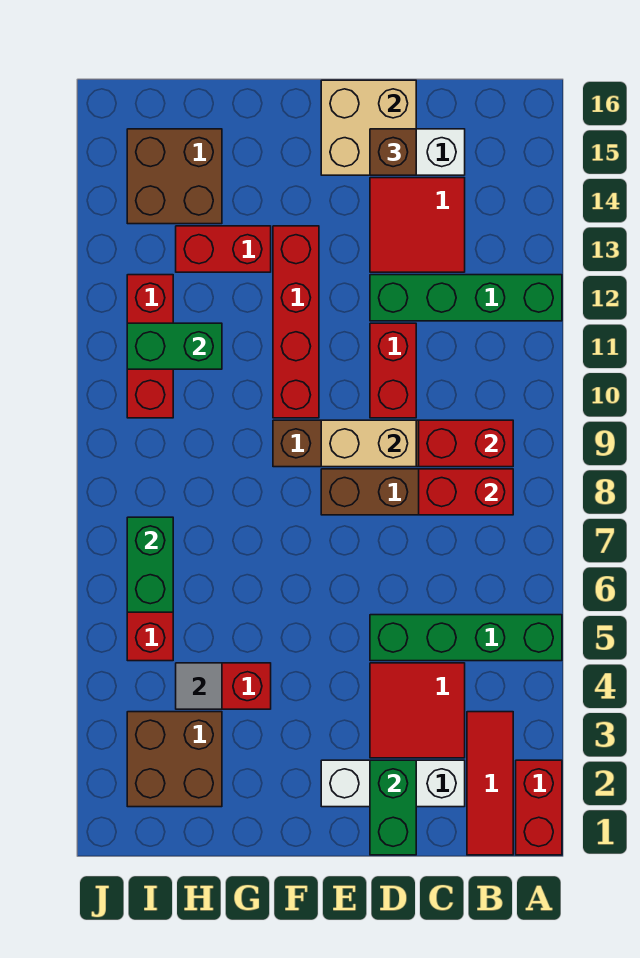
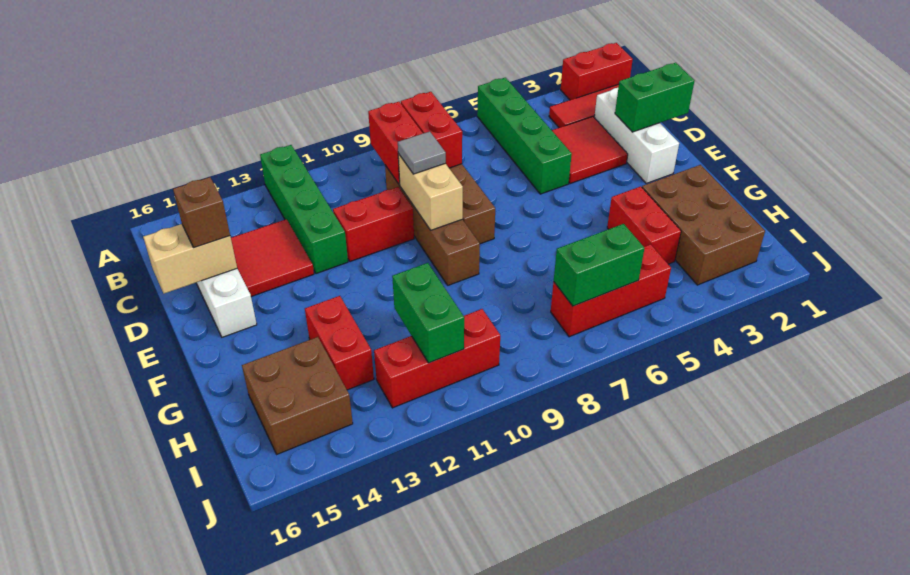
tan 2x2 brick [321,80,416,175] -> tan 1x2 brick [143,224,237,293]
red 1x4 brick [273,226,319,418] -> none
brown 2x2 brick [127,712,222,807] -> brown 2x3 brick [642,165,765,285]
grey 1x1 tile [176,663,222,709] -> grey 1x1 tile moved to [398,132,446,174]

